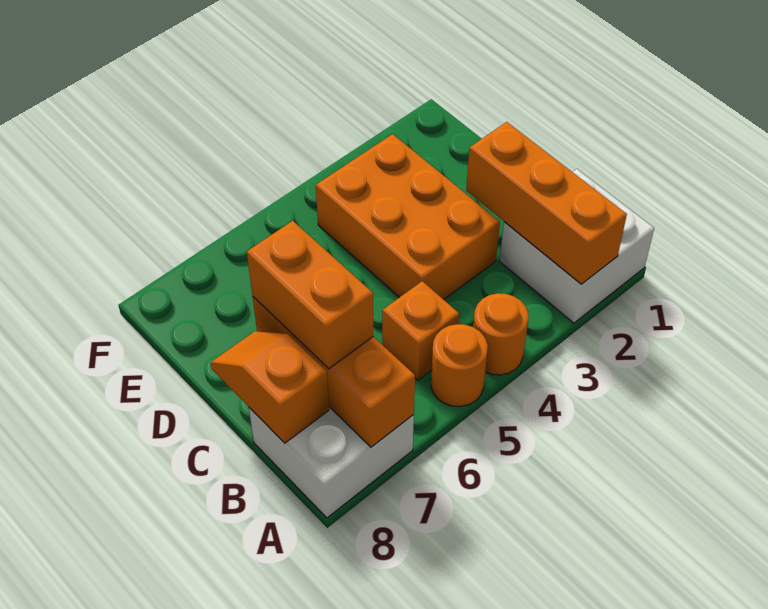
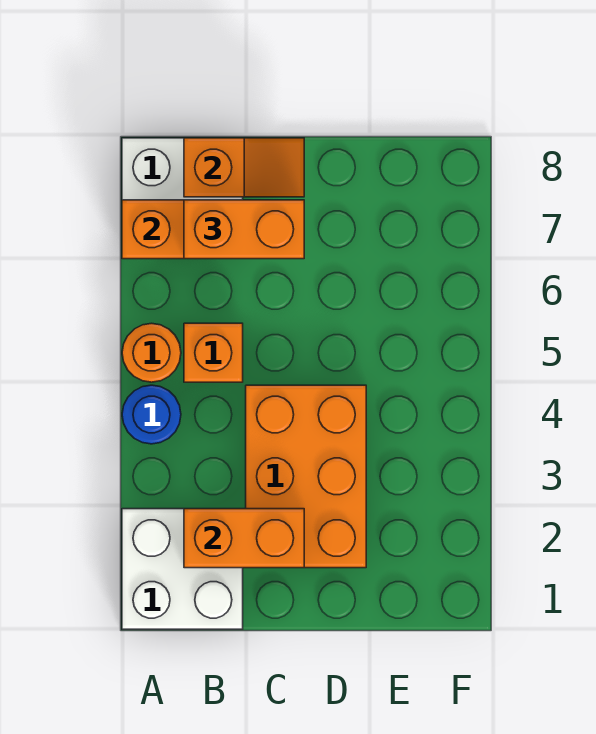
orange 1x3 brick [466,122,627,284] -> orange 1x2 brick [184,509,304,568]
orange 1x1 round brick [473,293,528,375] -> blue 1x1 round brick [122,385,181,444]
orange 2x3 brick [316,134,500,300] -> orange 2x3 brick turned to [246,385,366,568]

